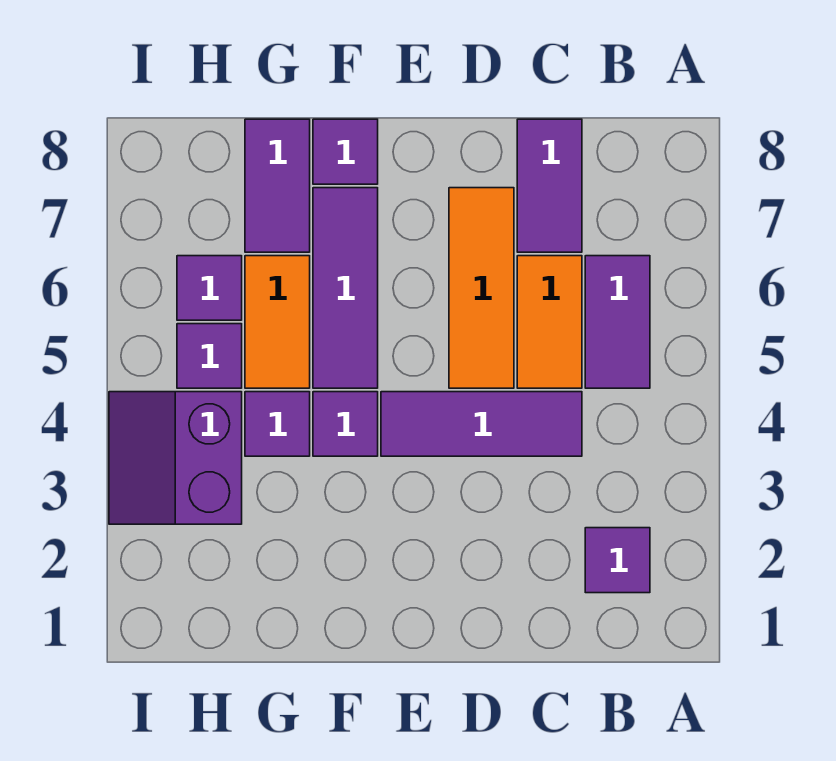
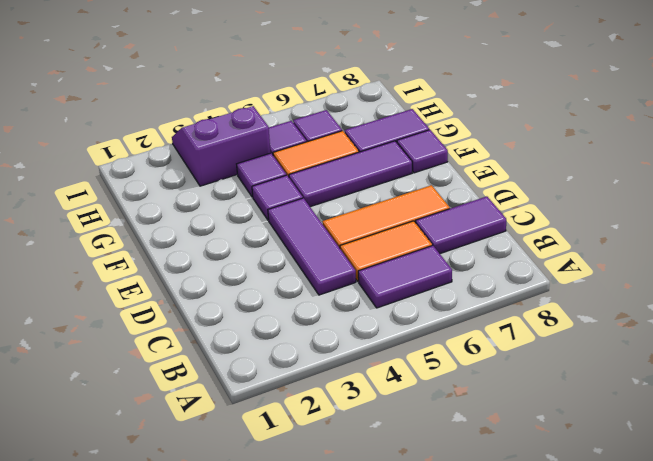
purple 1x1 tile [585,528,650,593] -> none

